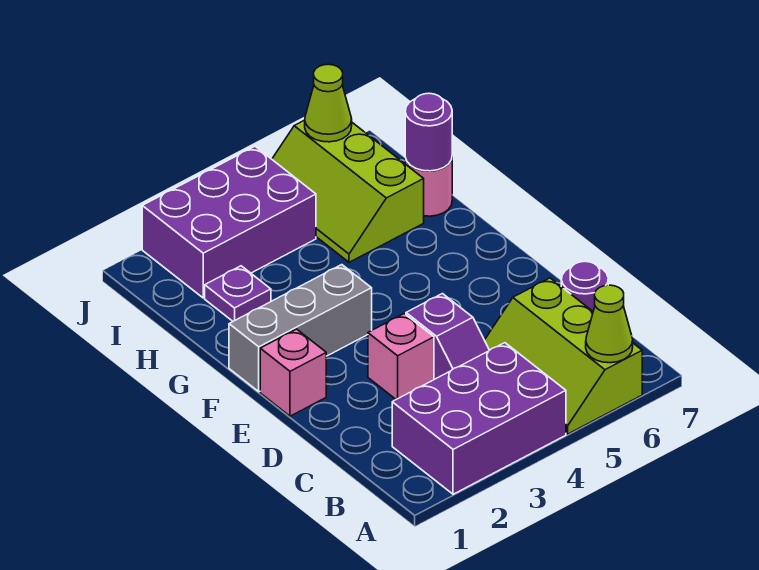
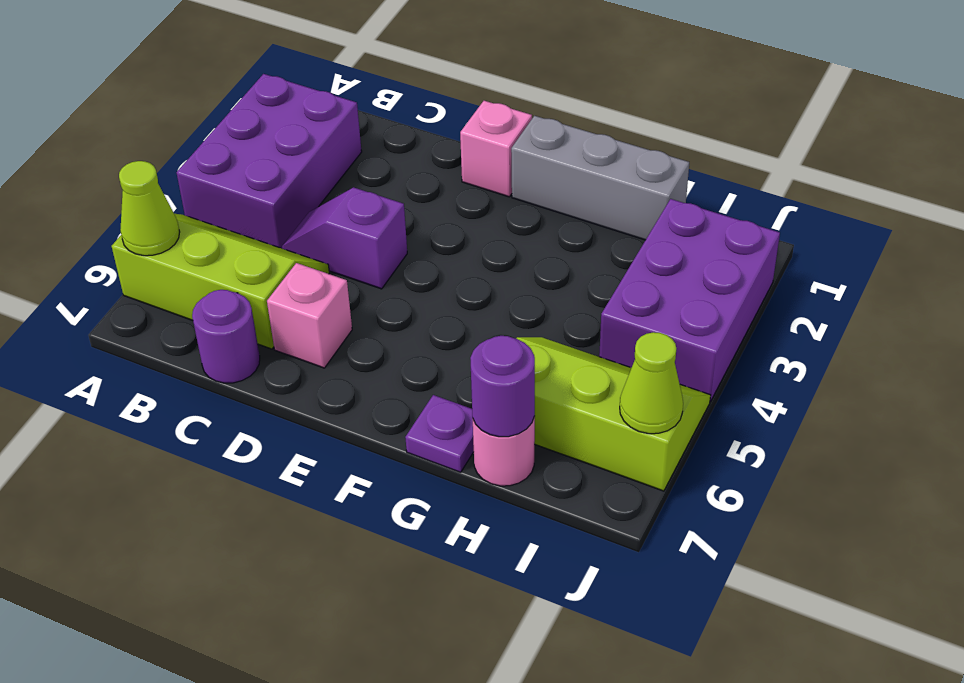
pink 1x1 brick [368,314,434,399] -> pink 1x1 brick moved to [267,263,352,368]
grey 1x3 brick [229,265,372,392] -> grey 1x3 brick turned to [511,116,689,240]
purple 1x1 plate [205,266,271,321] -> purple 1x1 plate moved to [405,395,474,472]

